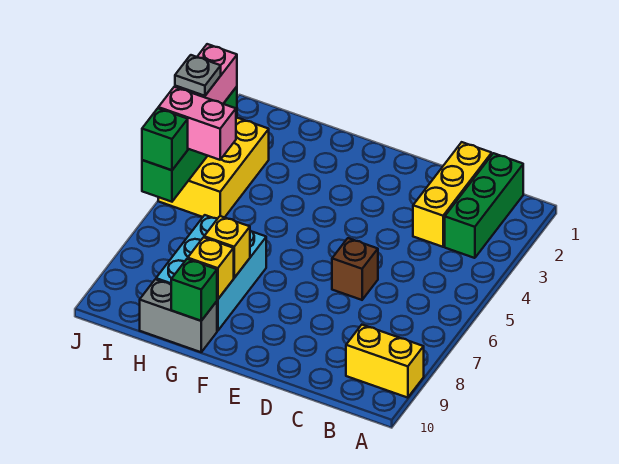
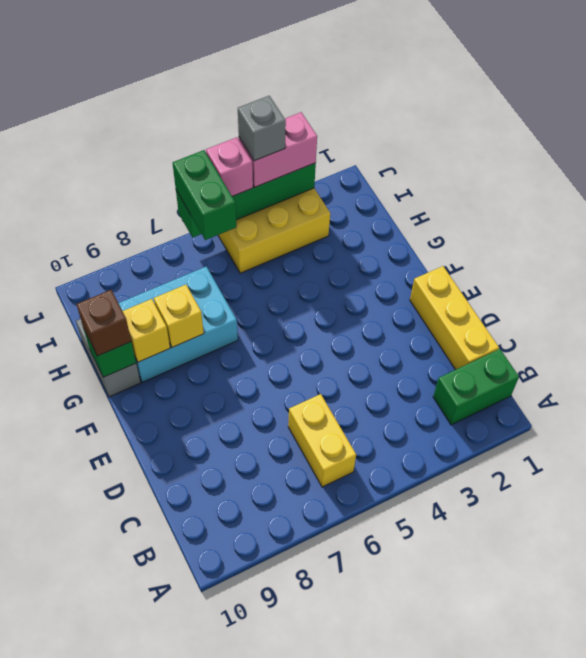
yellow 1x2 brick [346,325,424,398] -> yellow 1x2 brick moved to [288,394,356,487]
green 1x3 brick [445,153,523,258] -> green 1x2 brick [433,349,519,425]
yellow 1x3 brick [413,142,492,247] -> yellow 1x3 brick turned to [410,266,499,370]
brown 1x1 brick [332,238,378,300] -> brown 1x1 brick moved to [76,290,131,356]
pink 1x2 brick [158,87,236,160] -> pink 1x1 brick [206,137,253,196]
grey 1x1 plate [175,55,221,96] -> grey 1x1 brick [238,96,286,161]
green 1x1 brick [142,108,188,170] -> green 1x2 brick [173,150,236,240]

